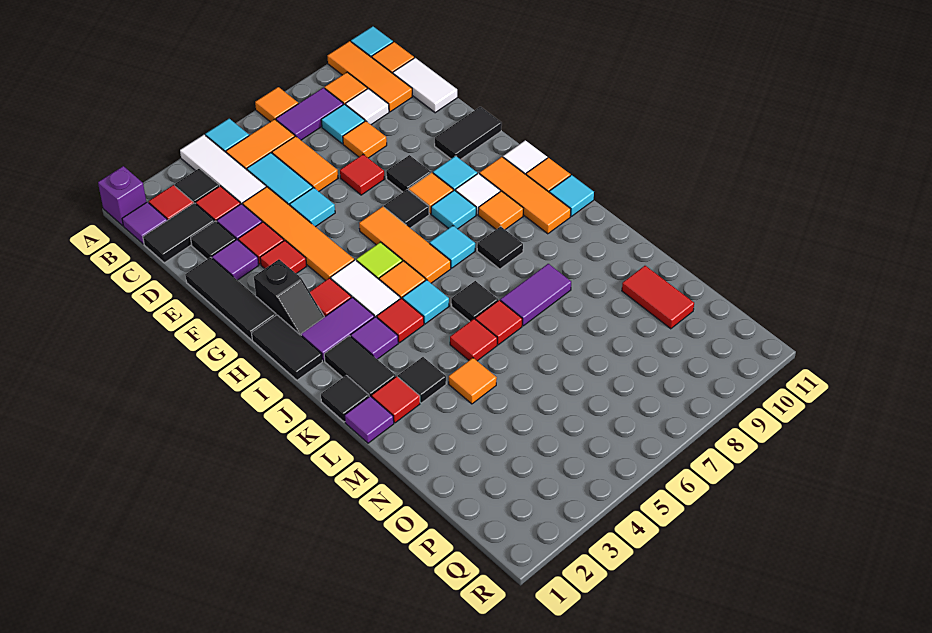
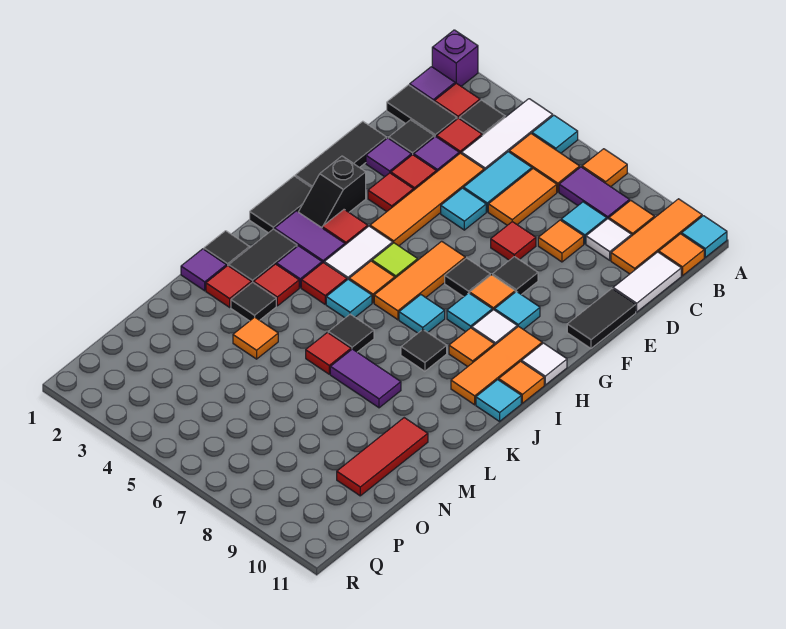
black 1x2 tile [435,107,502,159] -> black 1x2 tile turned to [567,289,636,348]
red 1x1 tile [450,319,497,361] -> red 1x1 tile moved to [254,264,299,306]
red 1x2 tile [622,266,694,329] -> red 1x3 tile [337,418,428,496]

